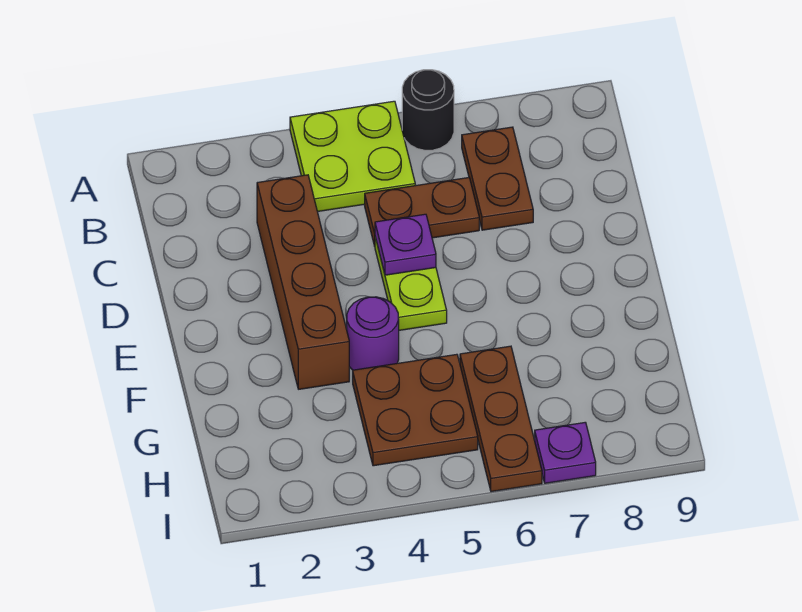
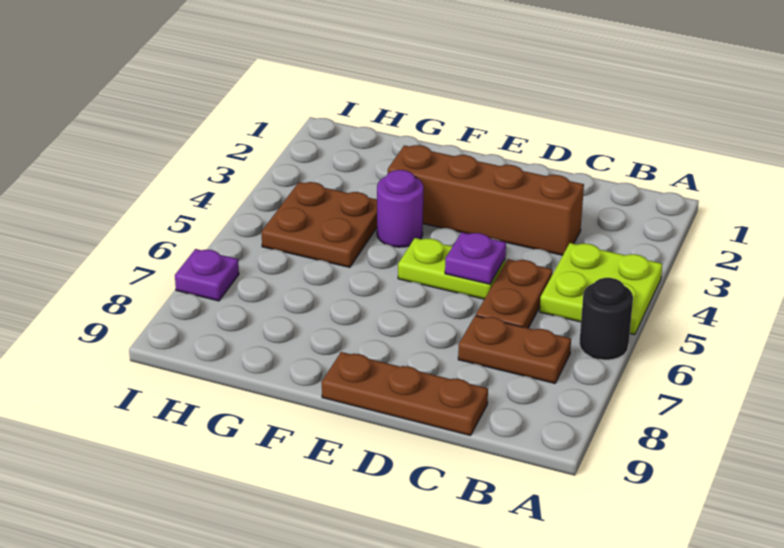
brown 1x3 plate [460,346,542,492] -> brown 1x3 plate moved to [322,352,488,436]

